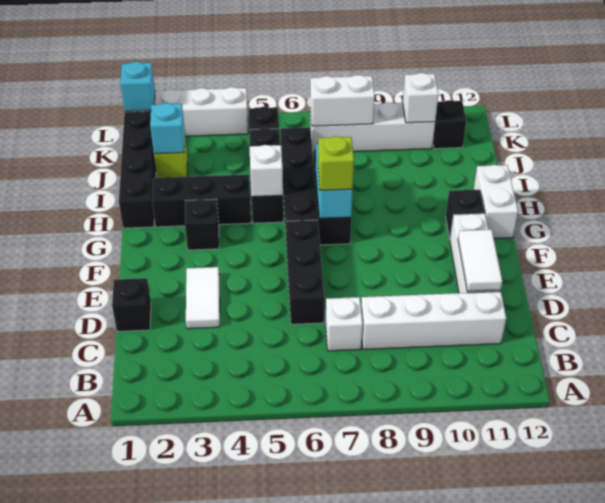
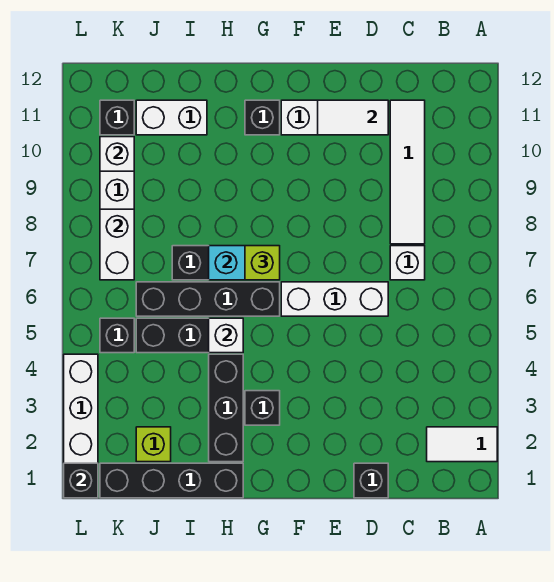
white 1x4 brick [361,292,506,349] -> white 1x4 tile [390,100,425,244]
white 1x2 tile [186,267,220,329] -> white 1x2 tile moved to [427,427,497,462]
black 1x3 brick [286,220,324,324] -> white 1x3 brick [281,282,388,316]
white 1x2 brick [474,165,518,238] -> white 1x2 brick moved to [136,100,207,135]
cyan 1x1 brick [150,103,185,154] -> none
cyan 1x1 brick [120,62,155,111] -> black 1x1 brick [64,463,98,498]

